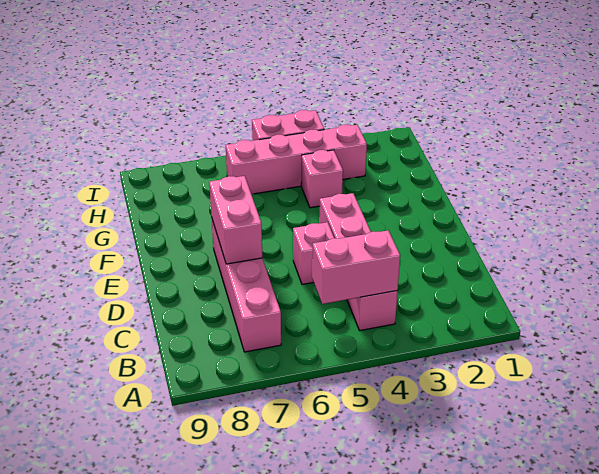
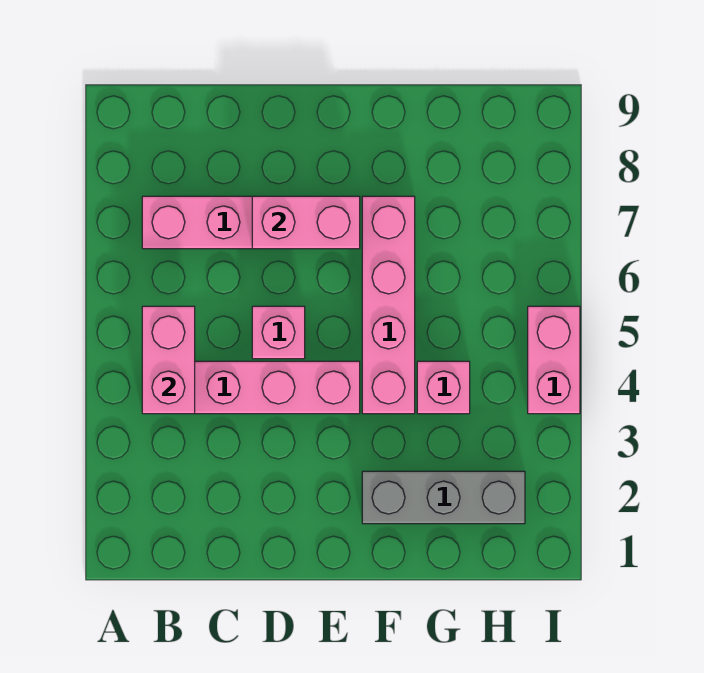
none -> grey 1x3 brick [362,471,525,524]
pink 1x4 brick [226,125,367,194] -> pink 1x4 brick moved to [362,196,415,414]

